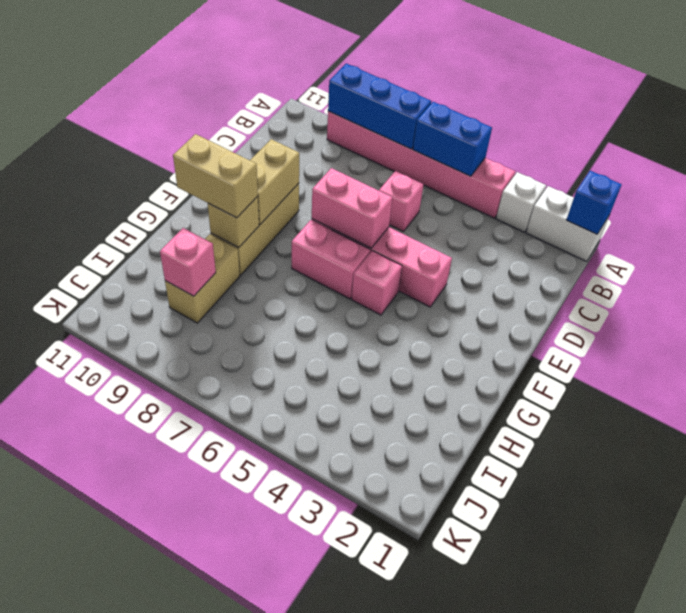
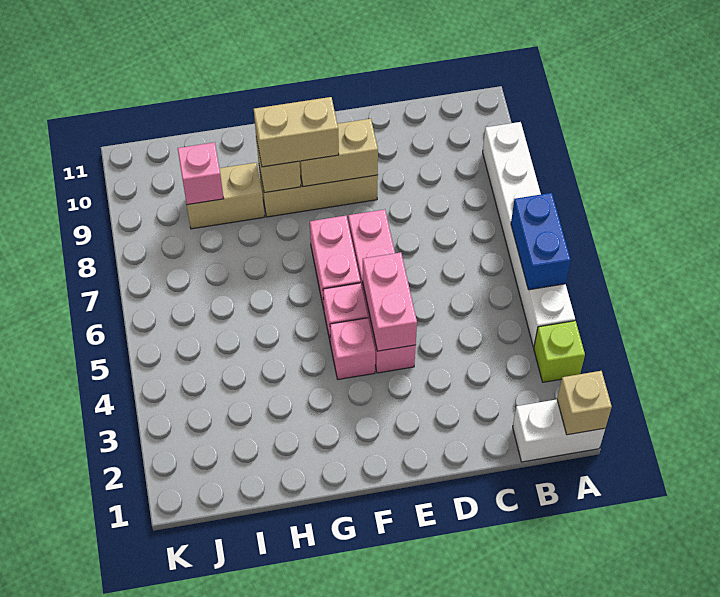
white 1x2 brick [526,186,609,261] -> white 1x2 brick turned to [513,399,605,462]
blue 1x1 brick [566,171,622,234] -> tan 1x1 brick [557,371,612,435]
white 1x1 brick [496,172,546,232] -> lime 1x1 brick [534,321,585,382]
pink 1x6 brick [327,111,516,218] -> white 1x6 brick [483,122,575,347]
blue 1x3 brick [328,64,431,149] -> none
pink 1x1 brick [379,171,424,232] -> pink 1x1 brick moved to [330,318,375,379]
pink 1x2 brick [312,168,392,248] -> pink 1x2 brick moved to [363,252,417,351]
tan 1x2 brick [173,134,258,218] -> tan 1x2 brick turned to [254,97,339,167]

